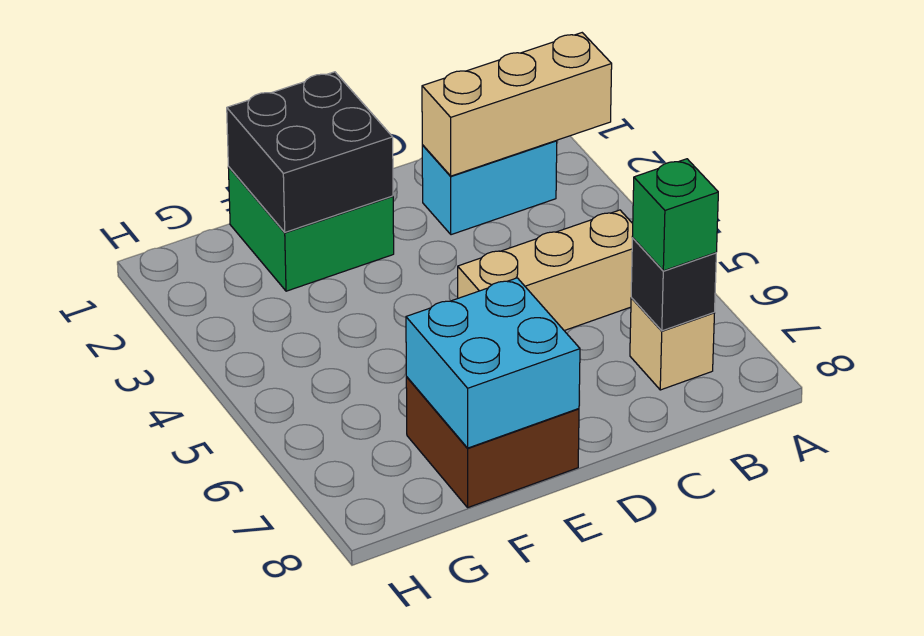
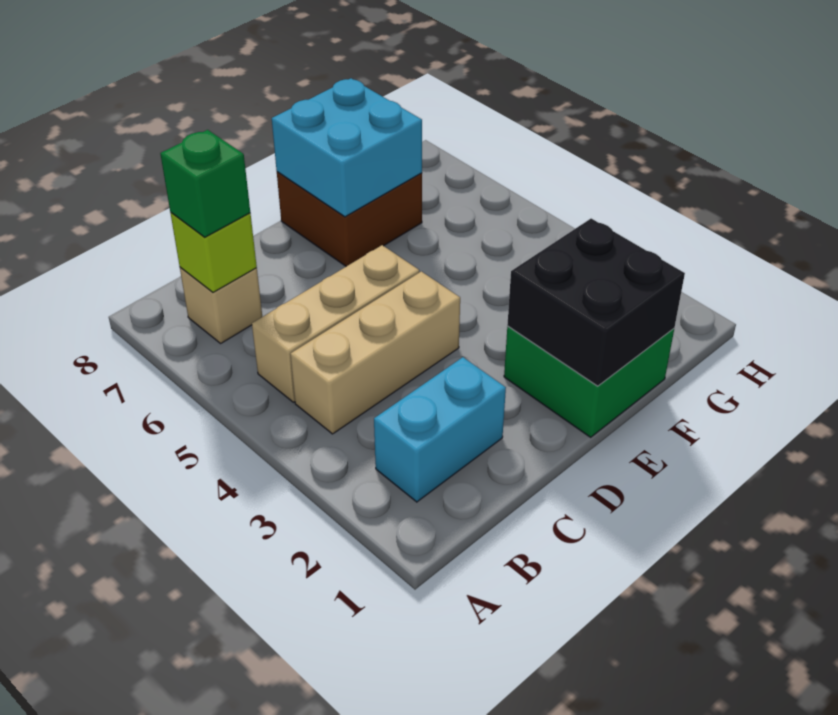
tan 1x3 brick [422,33,612,176] -> tan 1x3 brick moved to [290,271,460,434]
black 1x1 brick [631,238,716,331] -> lime 1x1 brick [171,213,257,292]

